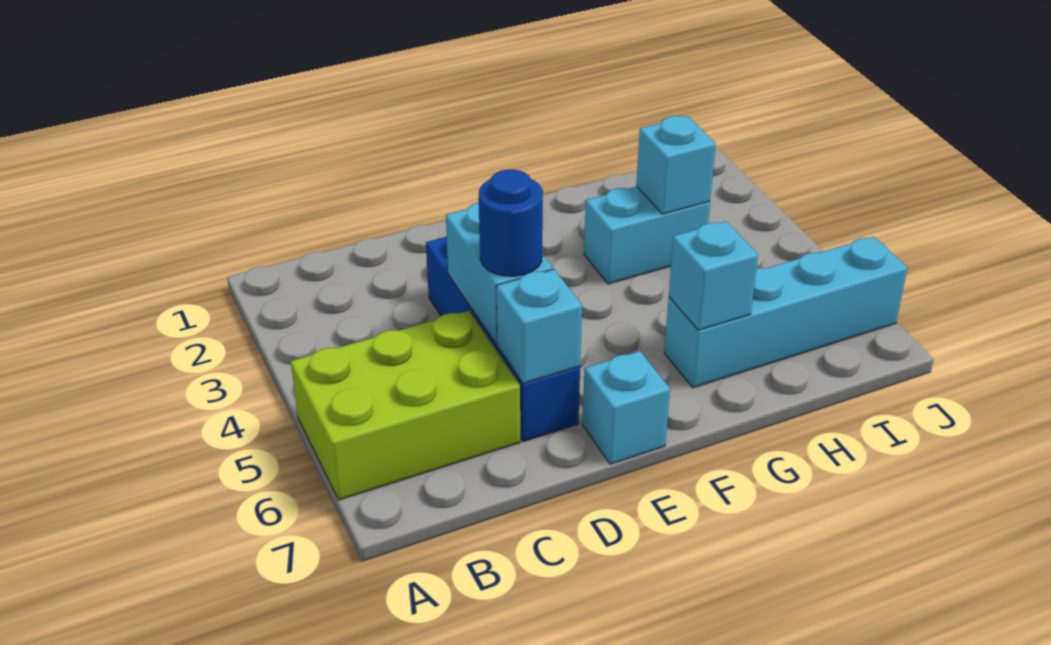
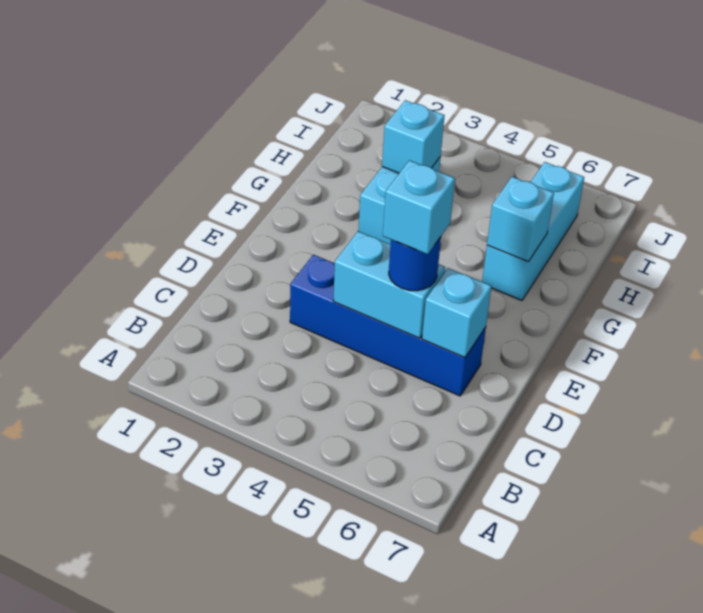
lime 2x3 brick [291,311,520,500] -> none
cyan 1x1 brick [583,351,670,464] -> cyan 1x1 brick moved to [383,160,455,254]
cyan 1x4 brick [664,237,907,388] -> cyan 1x3 brick [482,162,584,300]

